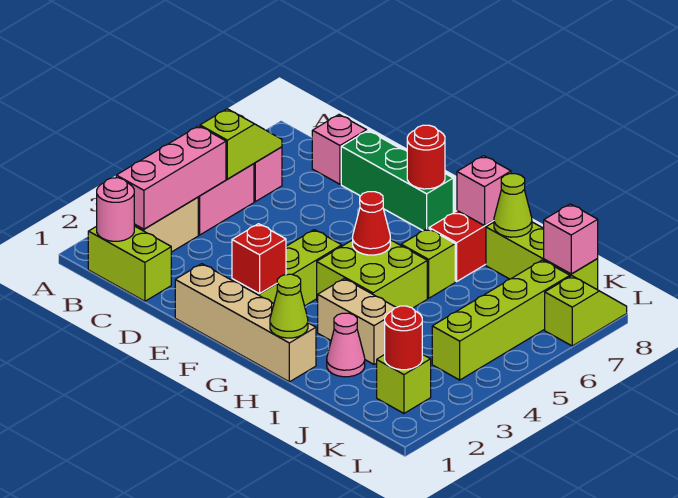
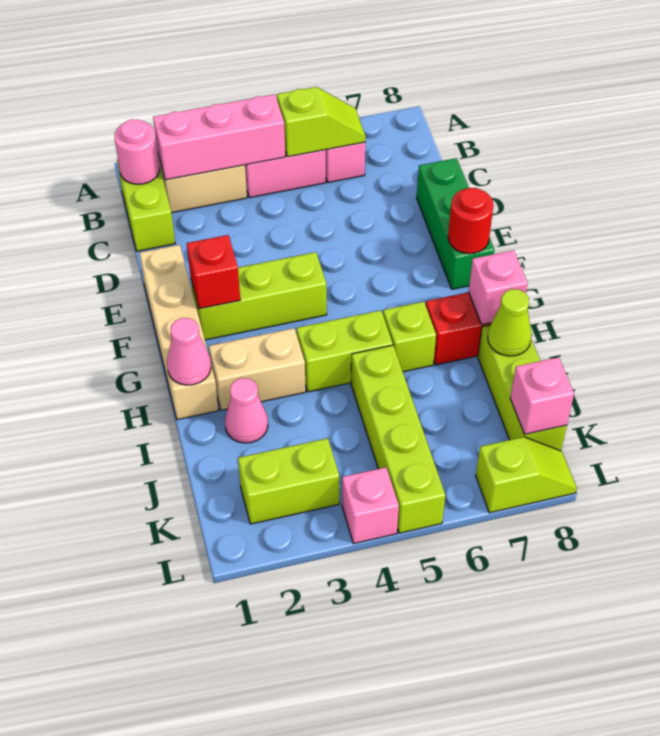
pink 1x1 brick [312,115,367,184] -> pink 1x1 brick moved to [342,467,399,543]
lime 2x2 brick [317,240,427,308] -> lime 1x2 brick [297,310,393,392]
red 1x1 cone [353,192,390,255] -> none
lime 1x1 cone [270,274,308,338] -> pink 1x1 cone [167,318,211,385]
tan 1x2 brick [318,279,396,364] -> tan 1x2 brick turned to [209,328,306,410]
lime 1x1 brick [377,354,431,413] -> lime 1x2 brick [238,438,339,524]
red 1x1 round brick [385,306,422,370] -> none
lime 1x4 brick [432,260,570,380] -> lime 1x4 brick turned to [351,345,446,533]

